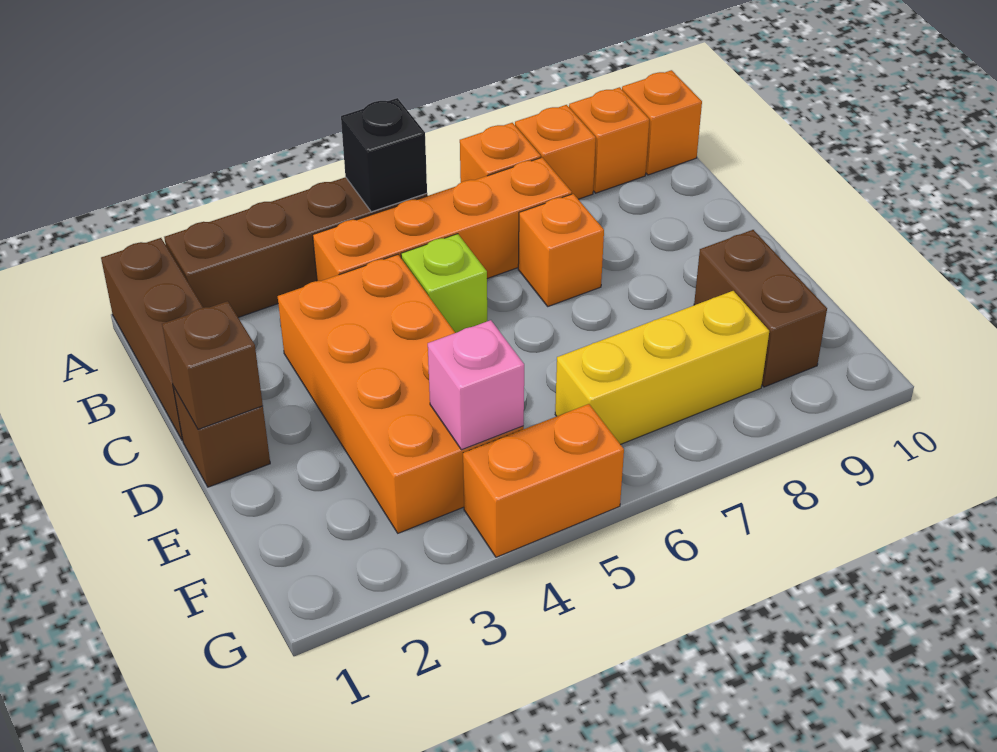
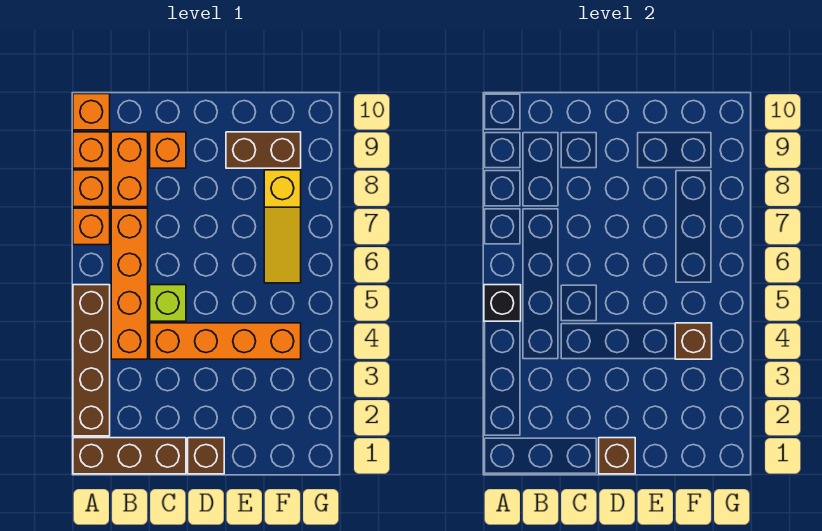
orange 2x4 brick [278,255,524,533] -> orange 1x4 brick [150,323,301,359]
orange 1x1 brick [518,194,604,306] -> orange 1x1 brick moved to [150,132,186,168]
pink 1x1 brick [428,320,524,450] -> brown 1x1 brick [675,323,712,359]
yellow 1x3 brick [555,291,769,444] -> yellow 1x3 slope [264,170,301,283]
orange 1x2 brick [463,404,624,557] -> orange 1x2 brick moved to [111,132,148,207]

